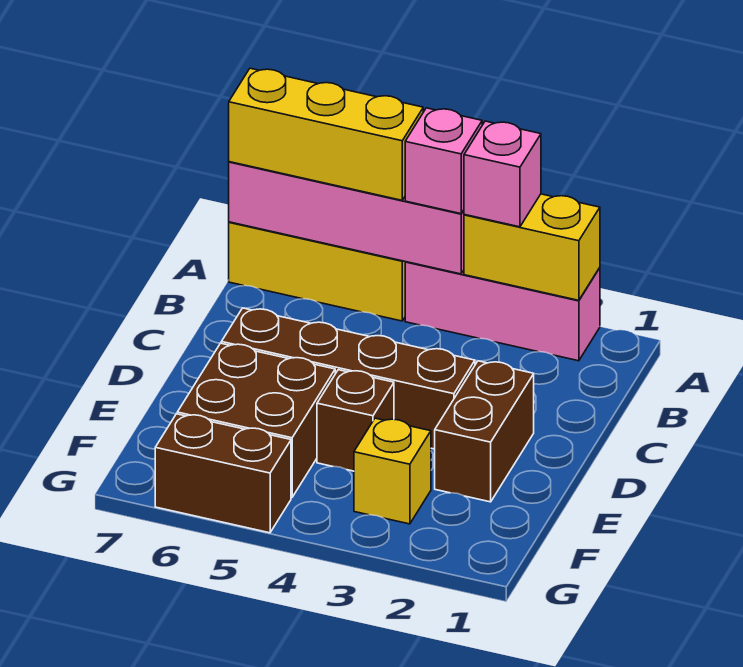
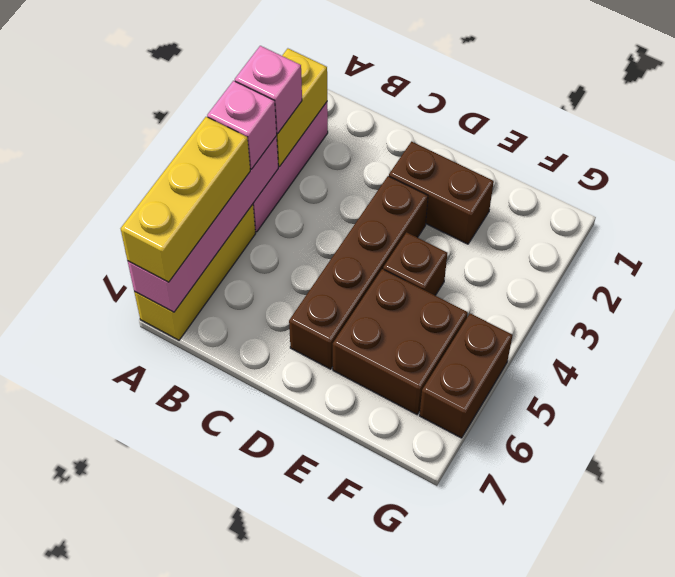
yellow 1x1 brick [354,418,431,524] -> none

